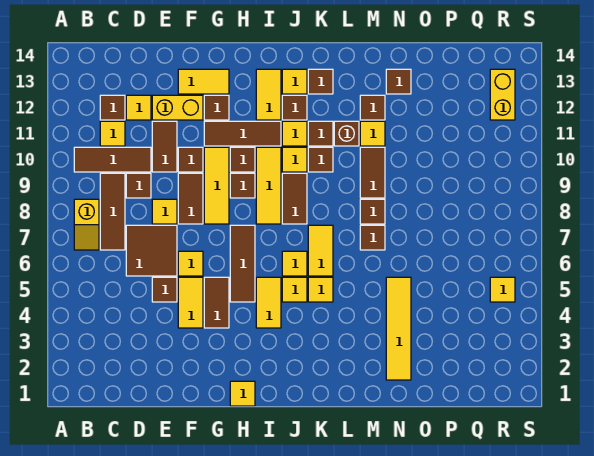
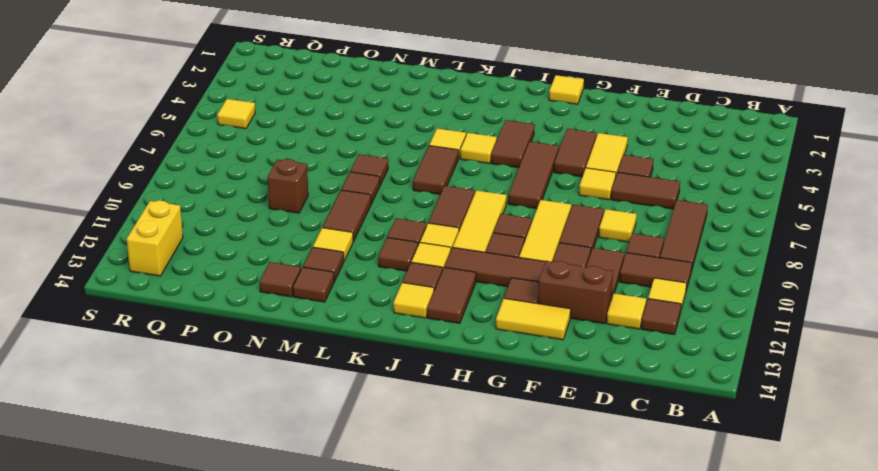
yellow 1x2 slope [74,199,99,250] -> none
brown 1x3 tile [74,147,151,172] -> brown 1x2 tile [620,253,692,291]
brown 2x2 tile [126,225,177,276] -> brown 1x2 tile [611,173,680,209]
yellow 1x2 brick [152,95,203,120] -> brown 1x2 brick [538,261,613,324]
yellow 1x2 tile [256,277,281,328] -> brown 1x2 tile [491,120,535,168]
yellow 1x2 tile [256,69,281,120] -> brown 1x2 tile [427,267,476,323]
yellow 1x1 tile [282,251,307,276] -> none
yellow 1x2 tile [308,225,333,276] -> brown 1x2 tile [413,146,458,195]
brown 1x1 tile [308,69,333,94] -> brown 1x1 tile moved to [293,267,334,302]
brown 1x1 brick [334,121,359,146] -> brown 1x1 brick moved to [268,159,308,213]
yellow 1x4 tile [386,277,411,380] -> none

